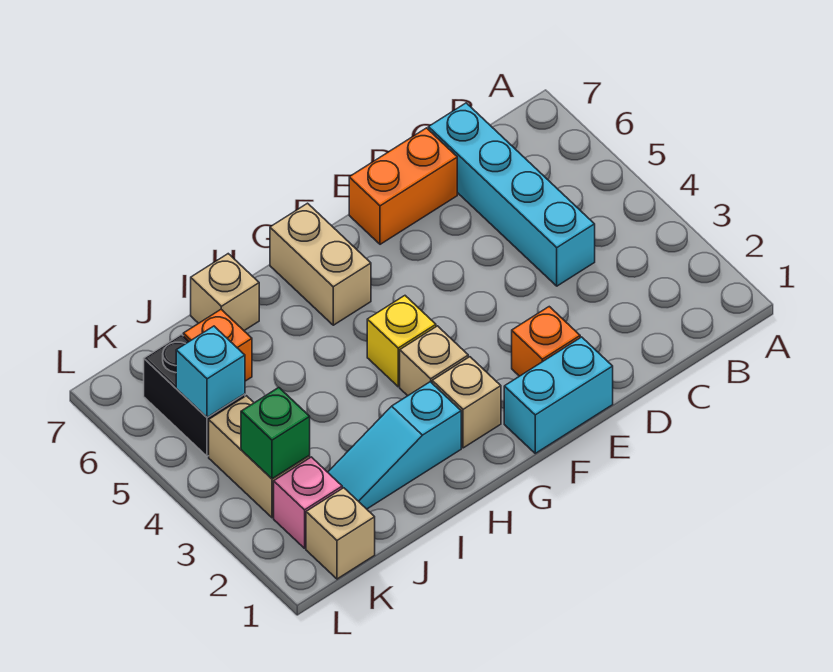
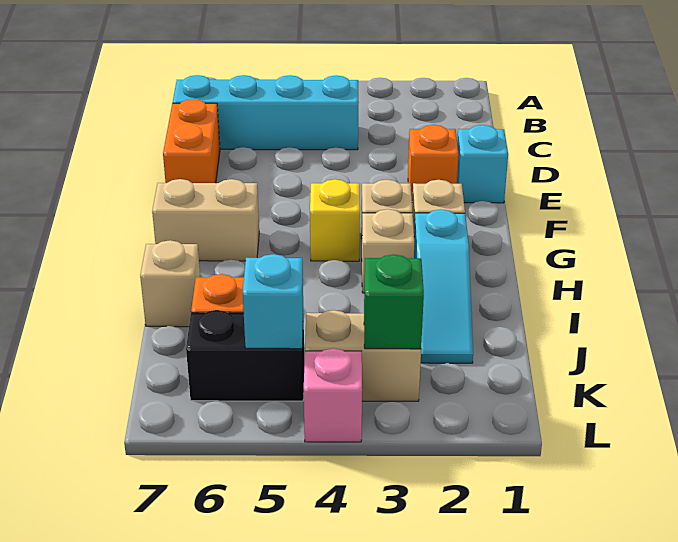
cyan 1x2 brick [504,337,613,453] -> cyan 1x1 brick [457,125,508,203]
tan 1x1 brick [306,488,375,579] -> tan 1x1 brick moved to [362,209,414,293]
pink 1x1 brick [274,457,342,548] -> pink 1x1 brick moved to [304,348,362,442]

